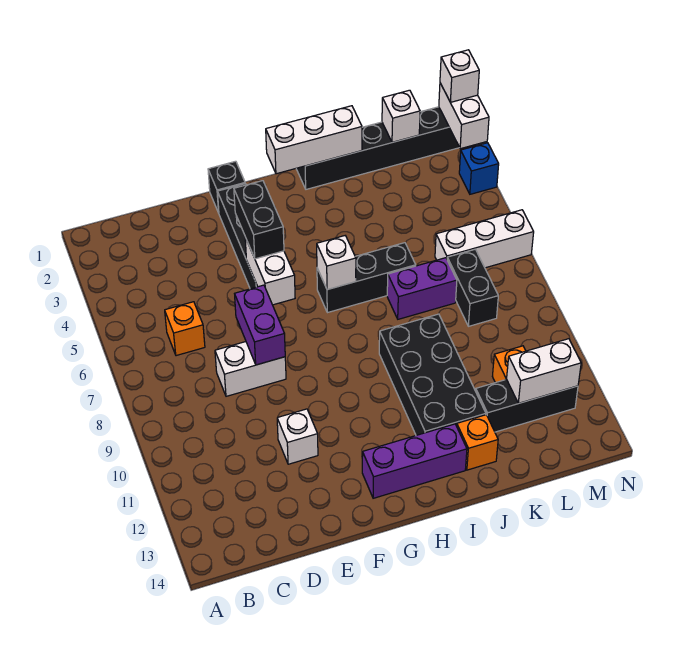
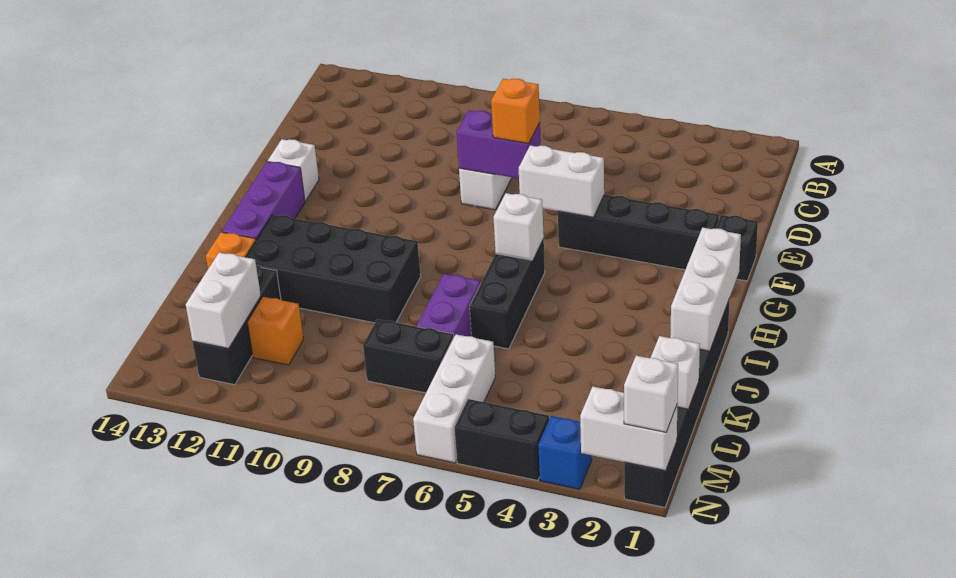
orange 1x1 brick [165,302,205,356] -> orange 1x1 brick moved to [491,79,540,144]
white 1x1 brick [277,409,318,464] -> white 1x1 brick moved to [268,139,319,201]
black 1x2 brick [234,181,284,259] -> black 1x2 brick moved to [455,399,549,481]

